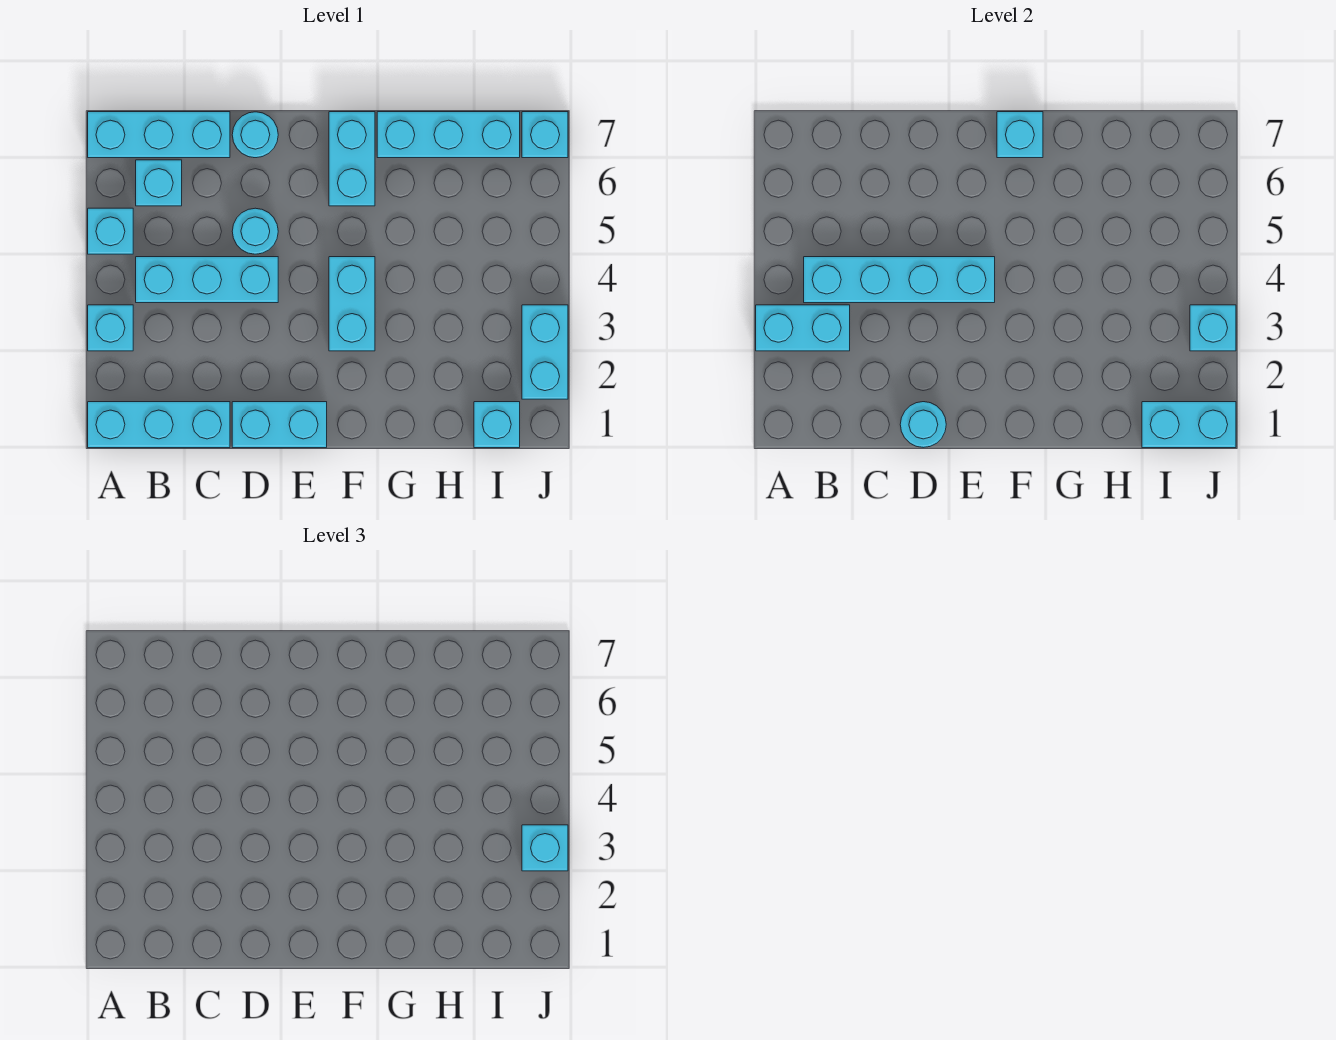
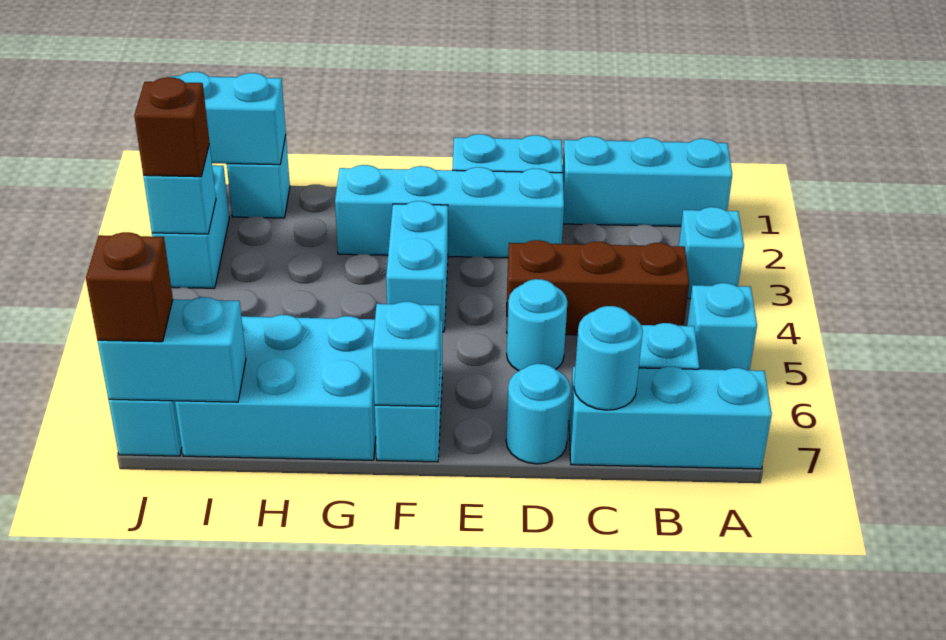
cyan 1x2 brick [756,305,850,351] -> cyan 1x2 brick moved to [98,297,246,402]
cyan 1x3 brick [136,257,278,303] -> brown 1x3 brick [507,240,689,335]
cyan 1x4 brick [804,257,995,303] -> cyan 1x4 brick moved to [335,165,564,258]
cyan 1x1 round brick [900,402,946,448] -> cyan 1x1 round brick moved to [574,306,643,410]
cyan 1x3 brick [377,112,520,158] -> cyan 2x3 brick [175,315,376,460]
cyan 1x1 brick [522,825,568,871] -> brown 1x1 brick [134,77,209,177]
none -> brown 1x1 brick [86,232,173,342]

